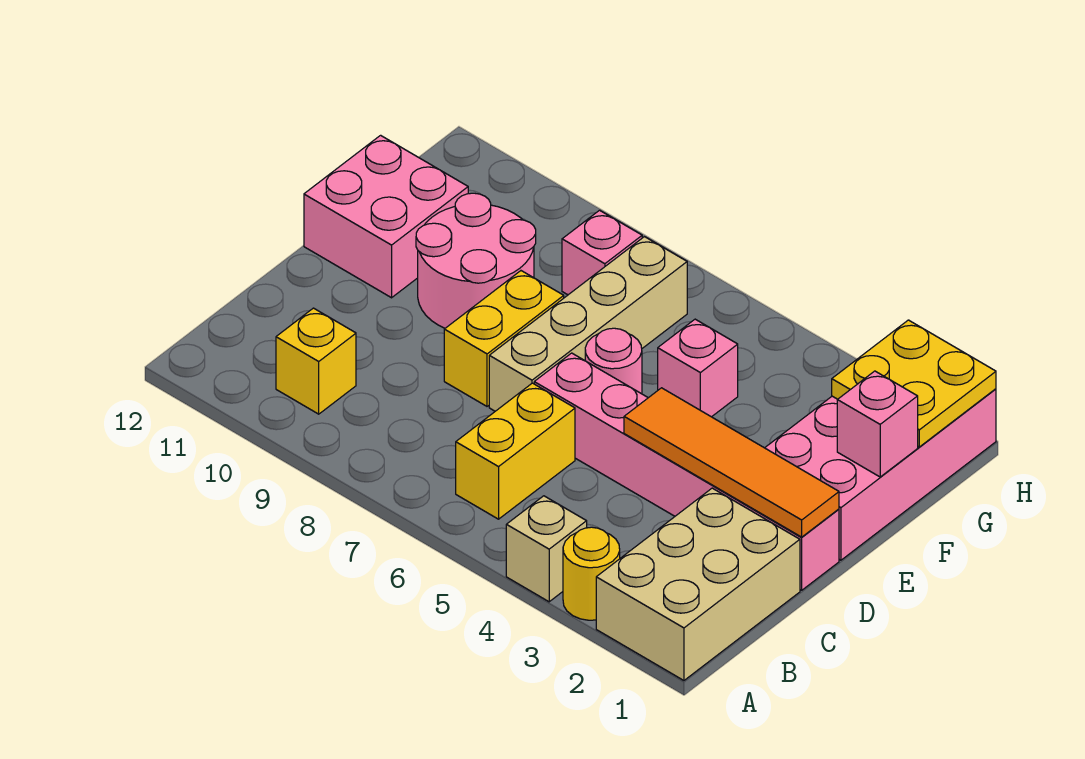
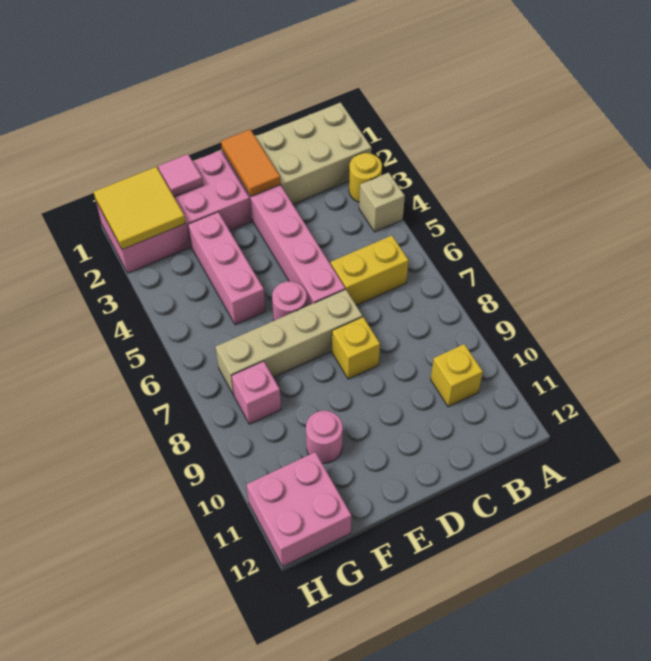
orange 1x4 tile [624,388,839,537] -> orange 1x2 tile [221,130,280,196]
yellow 1x2 brick [444,271,564,406] -> yellow 1x1 brick [332,317,380,379]
pink 2x2 round brick [416,193,536,328] -> pink 1x1 round brick [306,411,343,463]
pink 2x2 brick [304,135,468,298] -> pink 2x2 brick moved to [246,452,351,567]
pink 1x1 brick [837,371,918,477] -> pink 1x1 tile [158,154,203,197]
pink 1x1 brick [658,319,738,417] -> pink 1x3 brick [188,212,266,325]
yellow 2x2 plate [832,320,996,447] -> yellow 2x2 tile [94,167,186,250]

